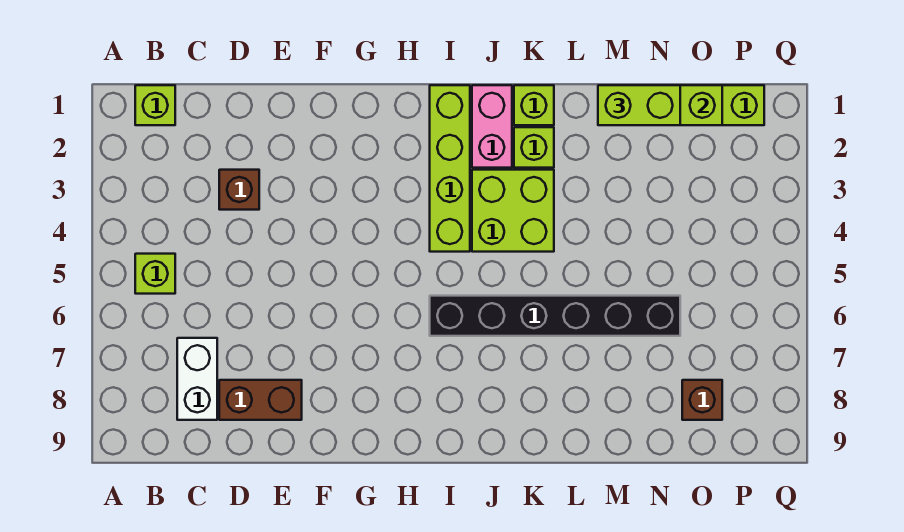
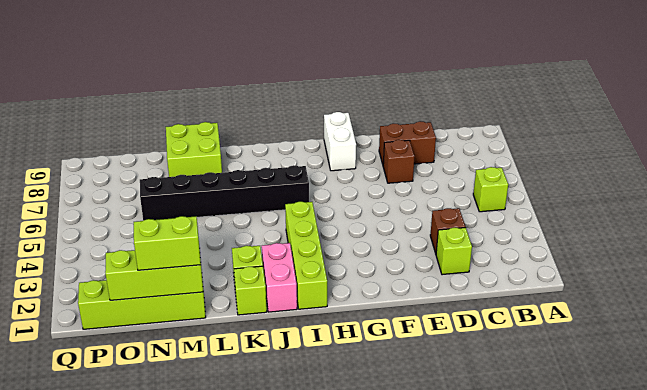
lime 1x1 brick [135,85,175,125] -> lime 1x1 brick moved to [436,228,472,275]
white 1x2 brick [177,338,217,420] -> white 1x2 brick moved to [324,112,356,171]
lime 2x2 brick [472,170,554,252] -> lime 2x2 brick moved to [166,122,222,177]
brown 1x1 brick [682,380,722,420] -> brown 1x1 brick moved to [383,140,414,183]

